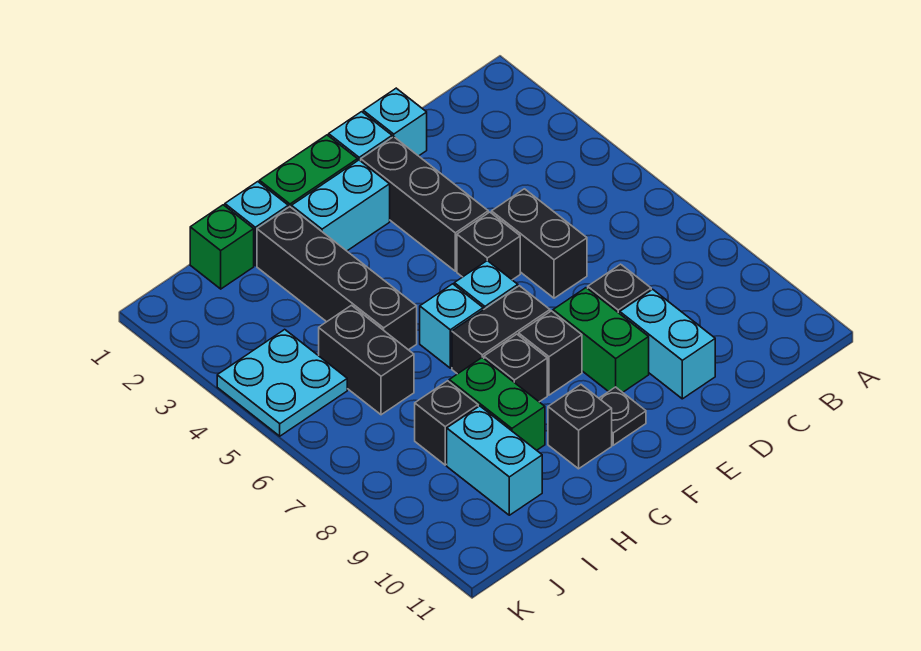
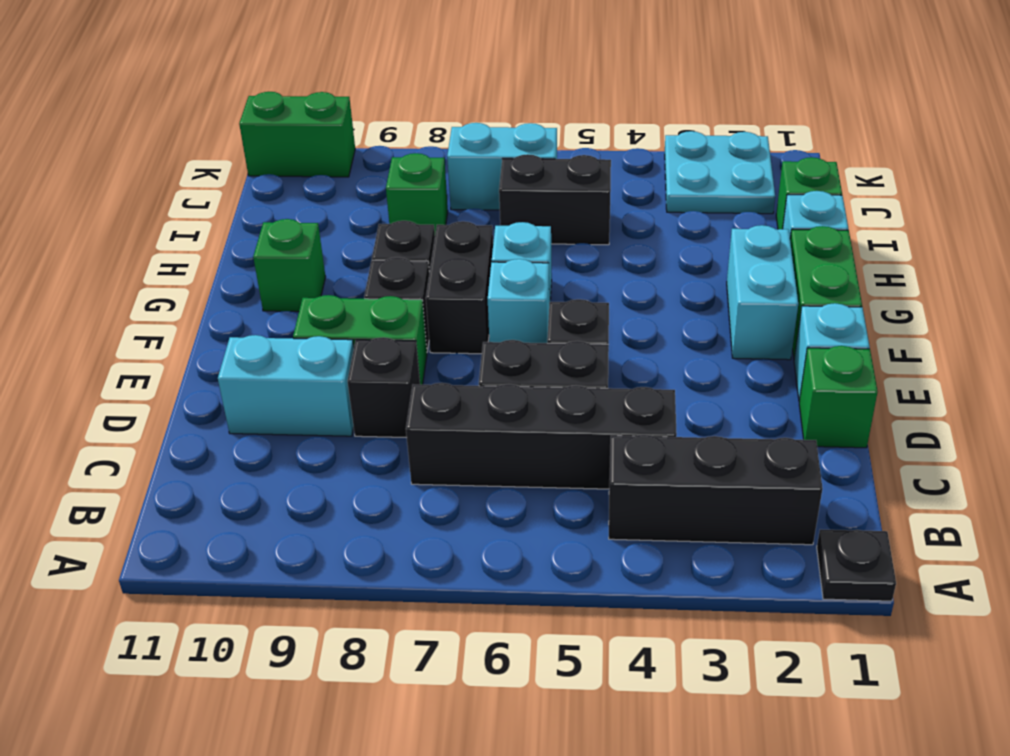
cyan 1x1 brick [363,88,427,156] -> green 1x1 brick [799,346,878,448]
black 1x3 brick [361,137,488,271] -> black 1x3 brick moved to [609,435,823,545]
black 1x1 plate [599,387,646,445] -> black 1x1 plate moved to [817,529,896,601]
black 1x1 brick [548,385,612,469] -> green 1x1 brick [253,219,326,312]
black 1x4 brick [257,207,417,350] -> black 1x4 brick moved to [406,383,677,489]
green 1x2 brick [449,358,545,450] -> green 1x2 brick moved to [239,92,355,177]
black 1x1 brick [415,381,478,465] -> green 1x1 brick [386,153,448,233]
cyan 1x2 brick [447,406,542,515] -> cyan 1x2 brick moved to [447,123,557,210]
cyan 2x2 plate [217,329,347,436] -> cyan 2x2 plate moved to [665,131,775,214]

